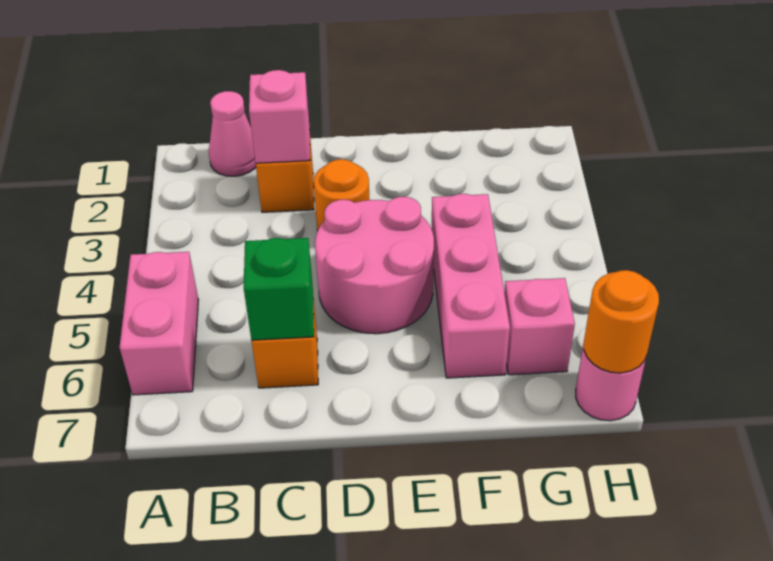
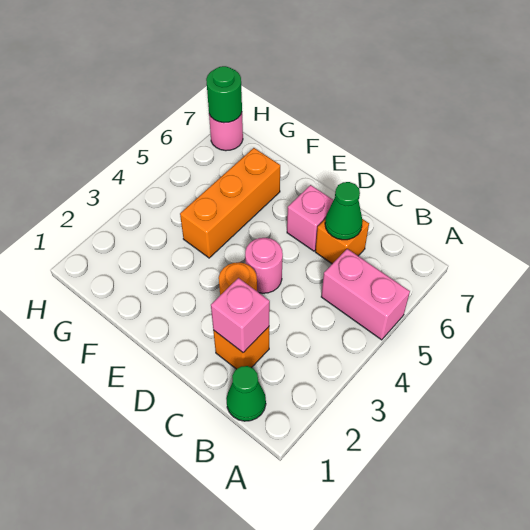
pink 1x2 brick [120,252,198,395] -> pink 1x2 brick turned to [321,249,410,340]
pink 1x1 cone [209,91,256,176] -> green 1x1 cone [226,366,266,421]
green 1x1 brick [244,238,314,340] -> green 1x1 cone [325,182,363,240]
pink 2x2 round brick [315,197,434,334] -> pink 1x1 round brick [245,238,283,293]
pink 1x3 brick [431,194,510,378] -> orange 1x3 brick [180,148,280,258]
pink 1x1 brick [504,278,575,375] -> pink 1x1 brick moved to [287,185,333,251]
orange 1x1 round brick [584,270,659,373] -> green 1x1 round brick [206,66,242,123]

